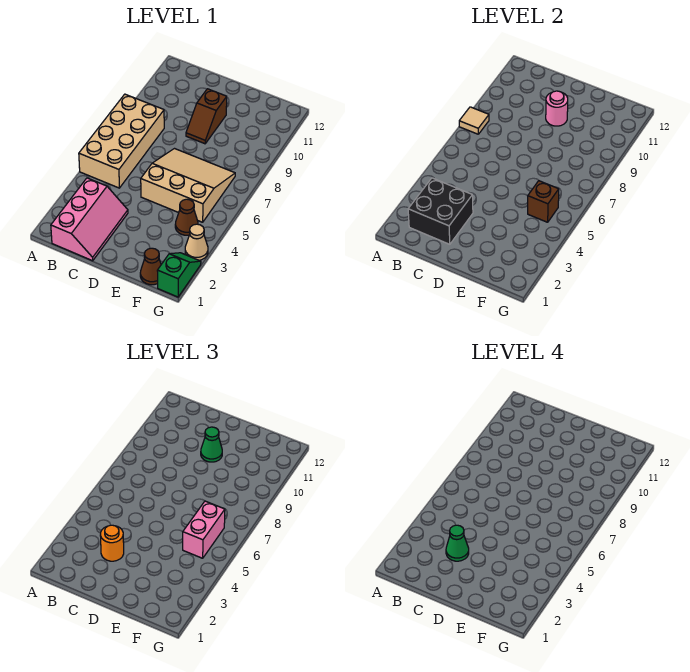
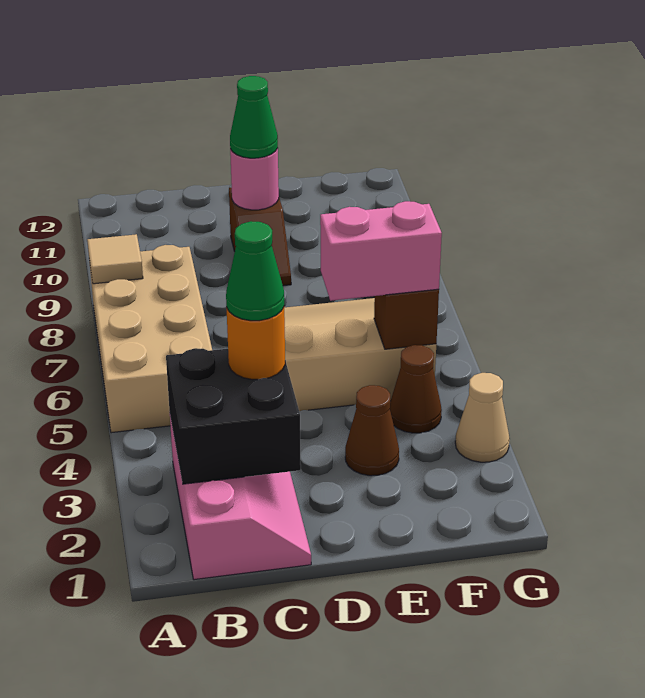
brown 1x1 cone [140,248,161,285] -> brown 1x1 cone moved to [345,385,399,476]
pink 1x2 brick [183,501,225,558] -> pink 1x2 brick turned to [320,201,442,301]
green 1x2 slope [157,253,201,297] -> none

